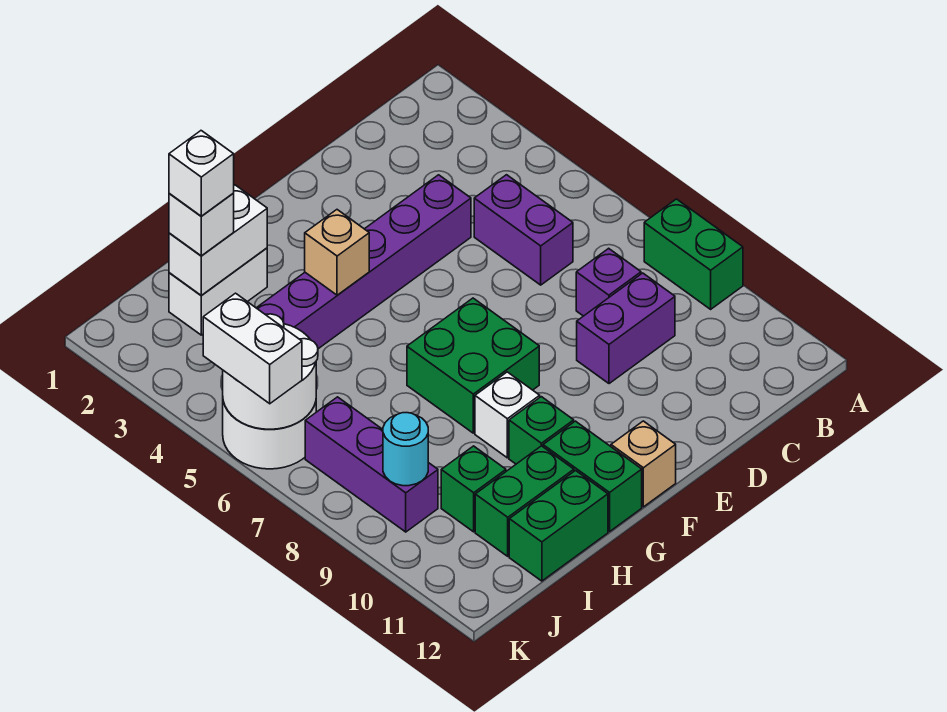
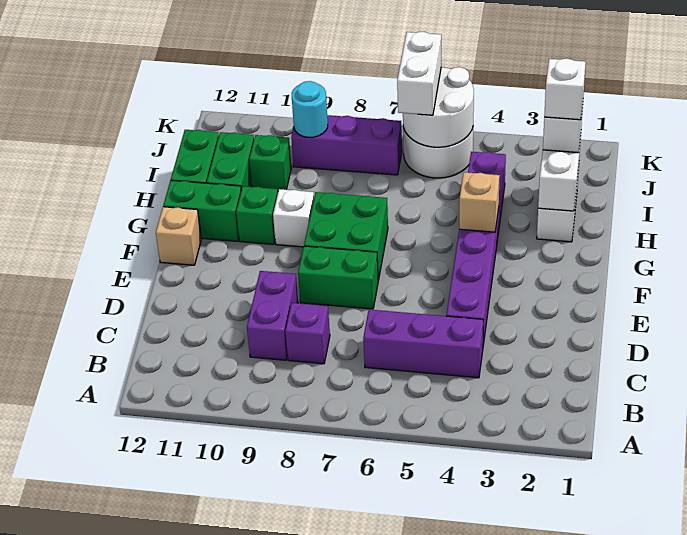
green 1x2 brick [644,199,743,309] -> green 1x2 brick moved to [298,246,378,309]
purple 1x2 brick [474,175,573,285] -> purple 1x3 brick [363,309,483,378]
white 1x2 brick [203,293,302,404] -> white 1x2 brick turned to [397,32,441,115]

